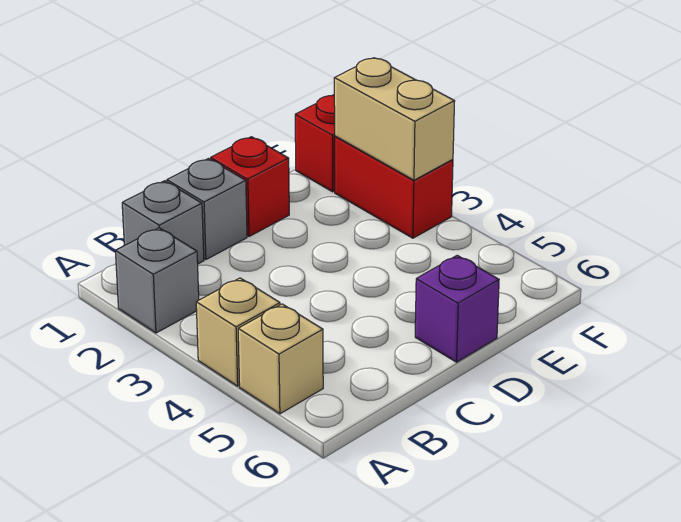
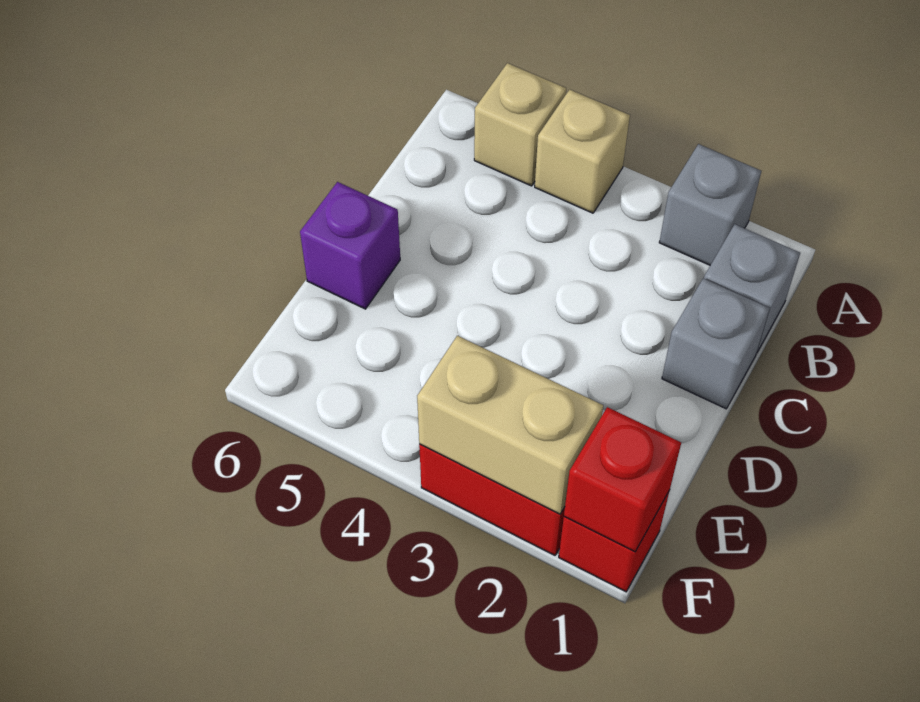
red 1x1 brick [211,137,289,236] -> red 1x1 brick moved to [564,407,681,552]

